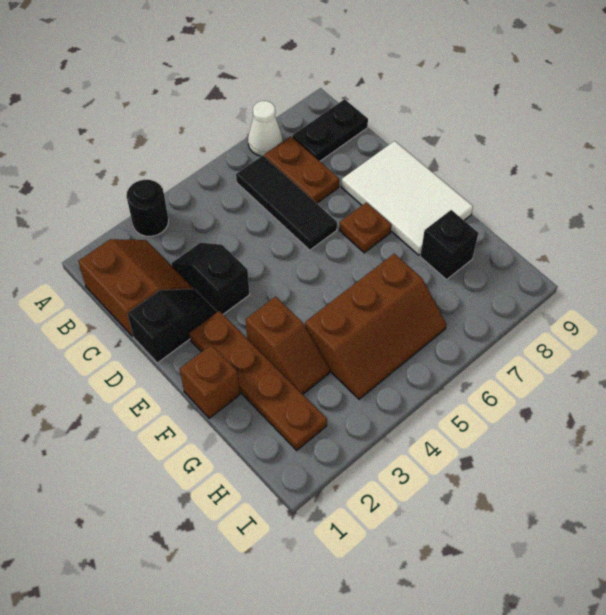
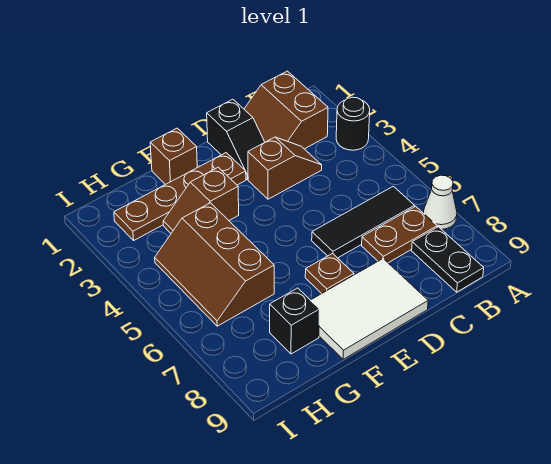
brown 2x2 slope [78,239,193,336] -> brown 2x2 slope turned to [244,71,328,149]
black 1x2 slope [171,243,250,314] -> brown 1x2 slope [248,137,322,199]

